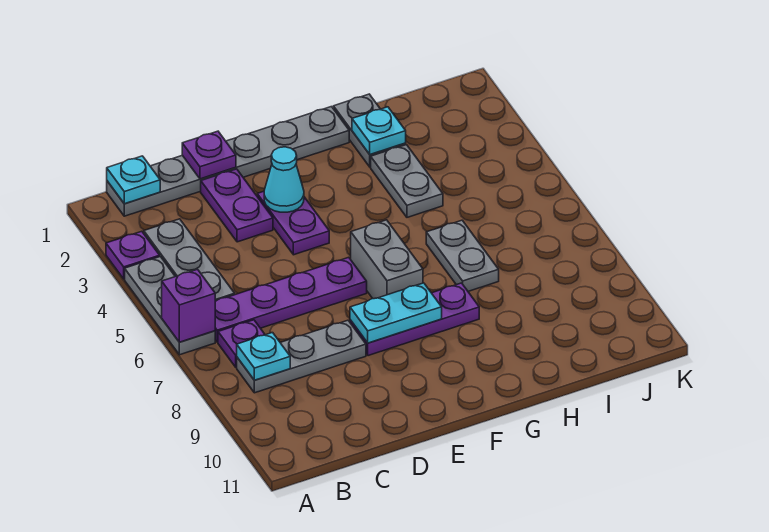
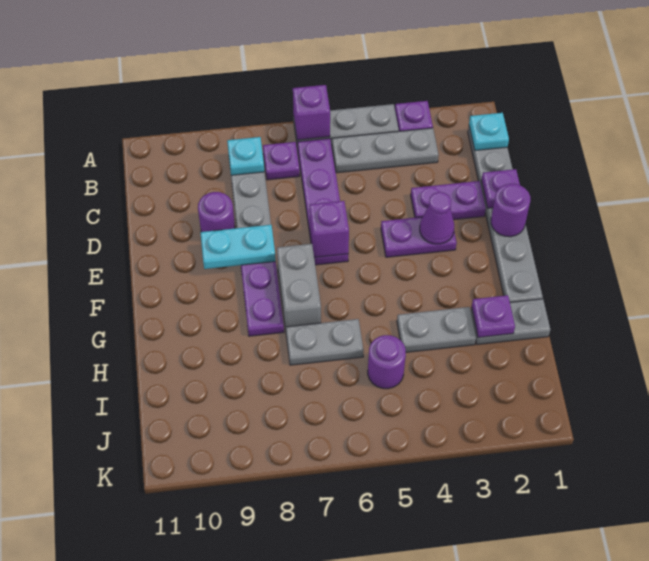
none -> purple 1x1 round brick [198,192,235,232]
none -> purple 1x1 round brick [491,184,530,237]
cyan 1x1 cone [264,147,304,212] -> purple 1x1 cone [420,192,454,244]
none -> purple 1x1 brick [309,201,349,257]
cyan 1x2 plate [350,283,442,343] -> cyan 1x2 plate turned to [200,225,276,269]
grey 1x2 brick [351,220,423,299] -> grey 1x2 brick turned to [277,244,321,329]
cyan 1x1 plate [352,107,406,155] -> purple 1x1 plate [472,295,515,337]
none -> purple 1x1 round brick [368,335,406,389]

